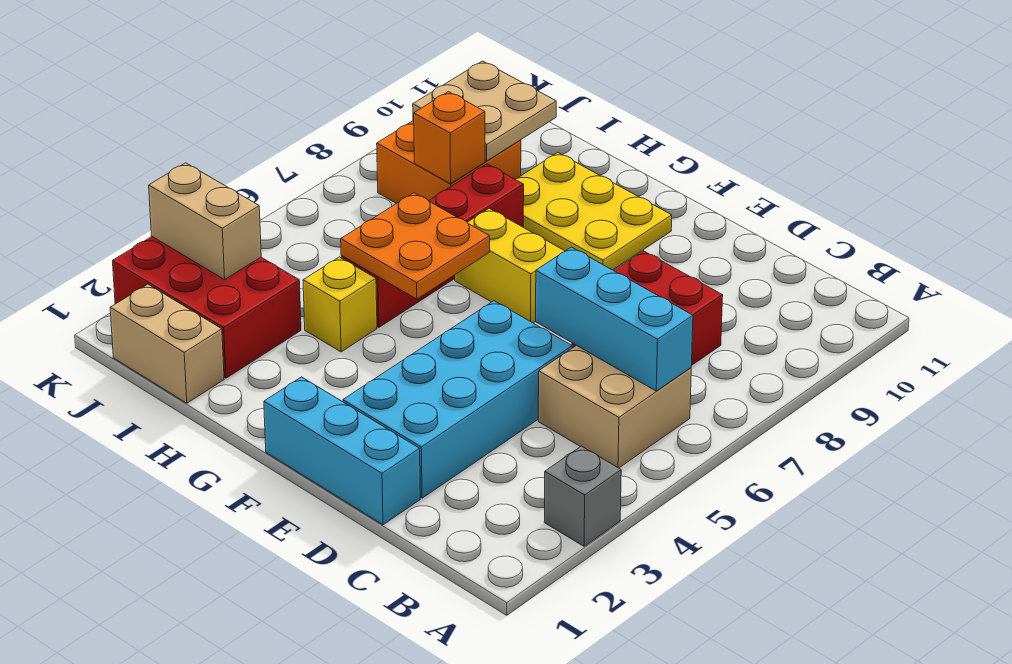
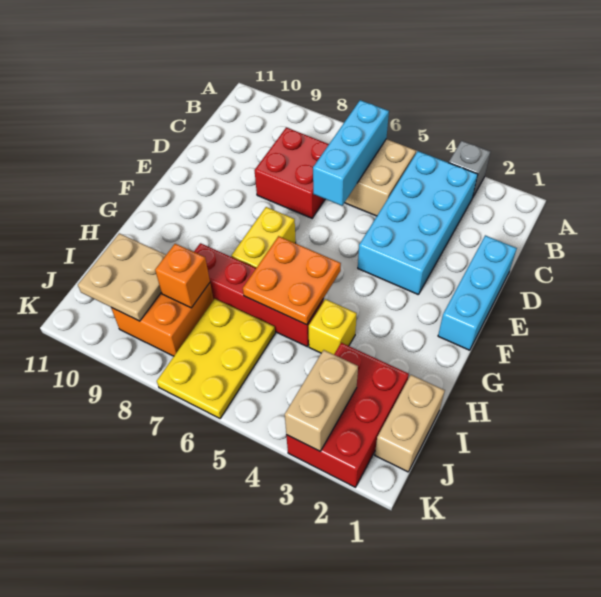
cyan 2x4 brick [343,301,572,498] -> cyan 2x4 brick turned to [358,151,478,295]
yellow 2x3 plate [515,153,672,270] -> yellow 2x3 plate moved to [157,299,275,418]

